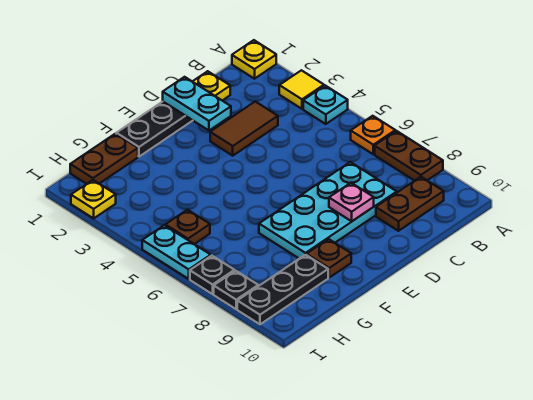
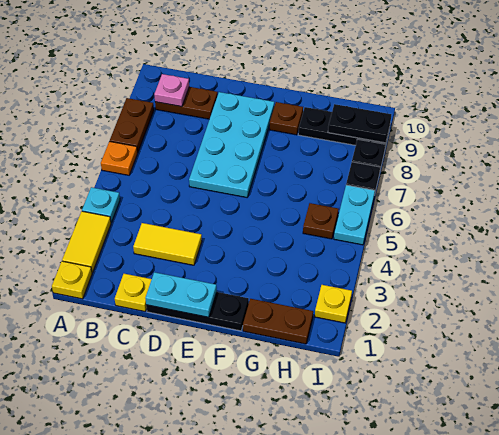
yellow 1x1 tile [279,70,324,109] -> yellow 1x2 tile [62,211,111,273]
brown 1x2 tile [210,101,278,156] -> yellow 1x2 tile [133,223,202,265]
cyan 2x4 plate [259,162,397,259] -> cyan 2x4 plate turned to [189,92,274,197]
cyan 1x2 plate [163,77,231,130] -> cyan 1x2 plate turned to [145,272,217,317]
pink 1x1 plate [329,183,374,221] -> pink 1x1 plate moved to [154,74,189,107]
none -> black 1x2 plate [328,104,391,143]

